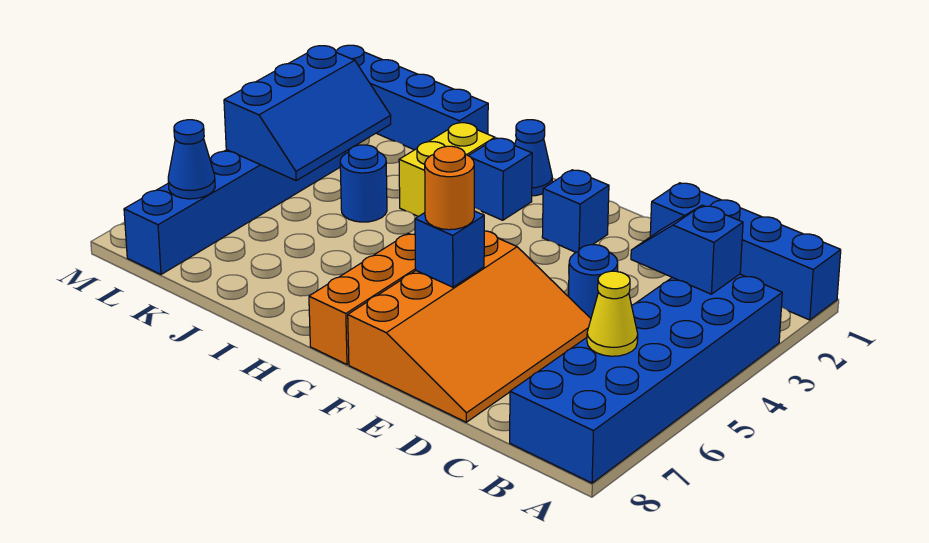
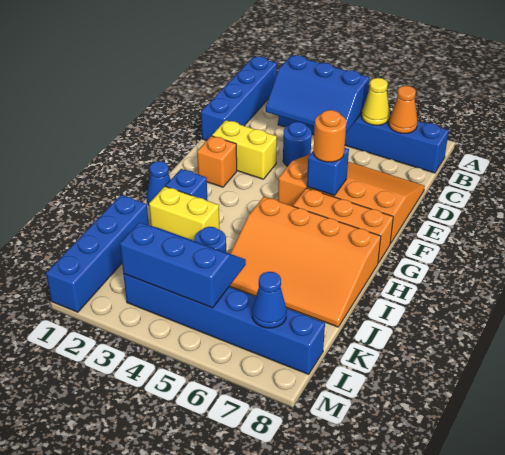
blue 2x6 brick [510,274,782,483] -> blue 1x6 brick [278,113,449,173]
blue 1x2 slope [631,205,743,294] -> blue 2x3 slope [266,55,369,133]
none -> orange 1x1 cone [389,86,418,133]
none -> yellow 1x2 brick [212,120,277,179]
blue 1x1 brick [542,170,609,252] -> orange 1x1 brick [197,136,237,187]
none -> orange 3x4 slope [229,197,381,327]

